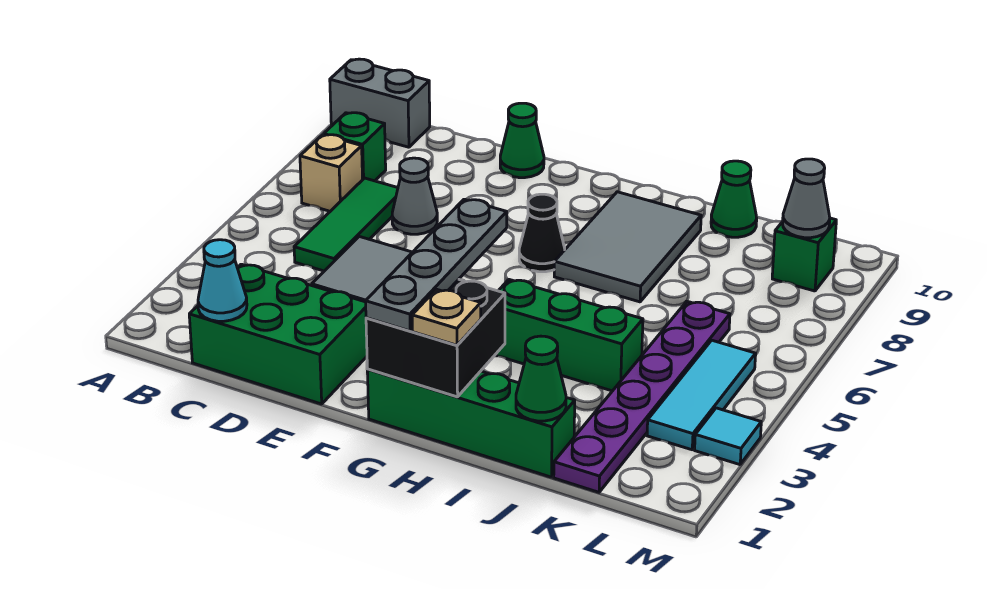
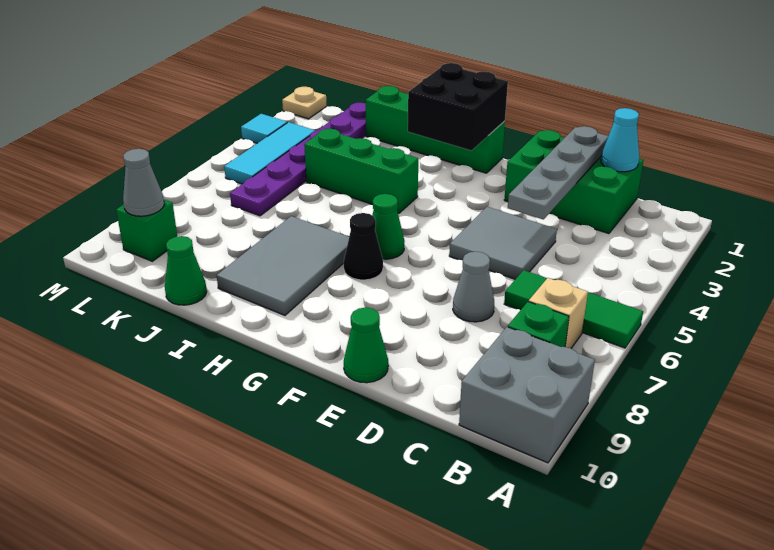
grey 1x2 brick [330,59,430,147] -> grey 2x2 brick [459,327,595,463]
green 1x3 tile [294,178,398,271] -> green 1x3 tile turned to [504,270,643,348]
grey 1x4 plate [366,199,507,331] -> grey 1x4 plate moved to [508,126,608,219]
tan 1x1 plate [412,289,481,345] -> tan 1x1 plate moved to [282,87,327,119]
green 1x1 cone [516,336,566,421] -> green 1x1 cone moved to [372,194,405,259]

